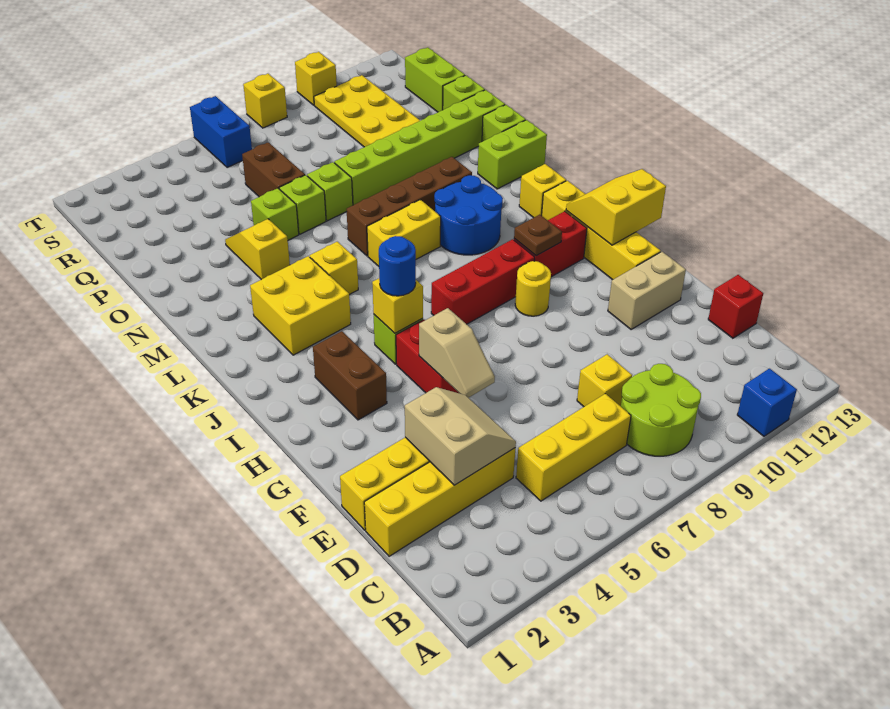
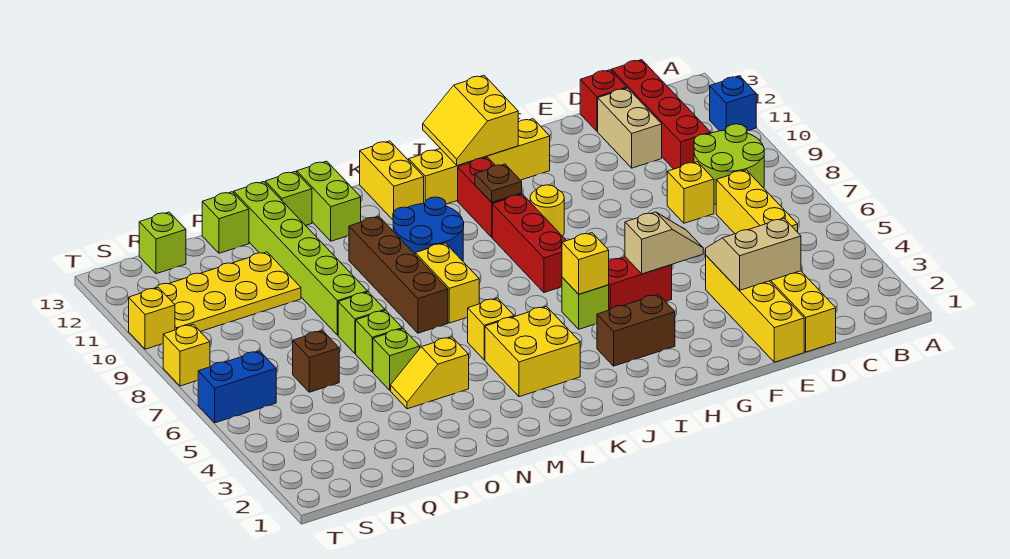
none -> red 1x4 brick [612,60,711,169]
tan 1x2 brick [608,252,686,330] -> tan 1x2 brick moved to [598,88,662,168]
blue 1x1 round brick [379,236,416,296] -> none
yellow 1x1 brick [519,164,566,218] -> yellow 1x2 brick [360,141,424,220]
brown 1x2 brick [242,142,305,197] -> brown 1x1 brick [293,331,339,392]
lime 1x2 brick [405,47,465,112] -> lime 1x1 brick [139,212,186,274]

